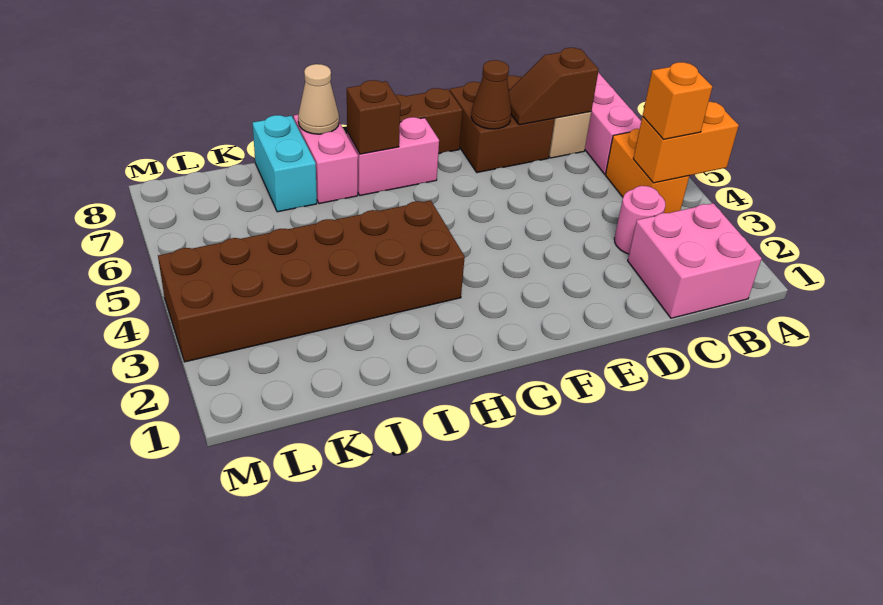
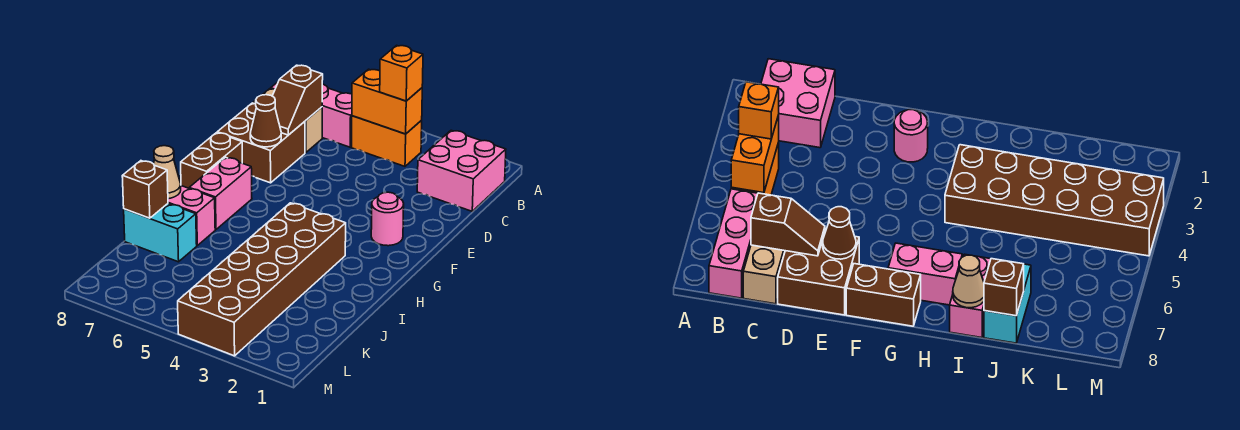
orange 1x2 brick [633,102,739,183] -> orange 1x2 brick turned to [352,69,422,134]
pink 1x1 round brick [614,186,665,254] -> pink 1x1 round brick moved to [371,192,404,246]
brown 1x1 brick [347,80,401,154] -> brown 1x1 brick moved to [122,161,168,218]

